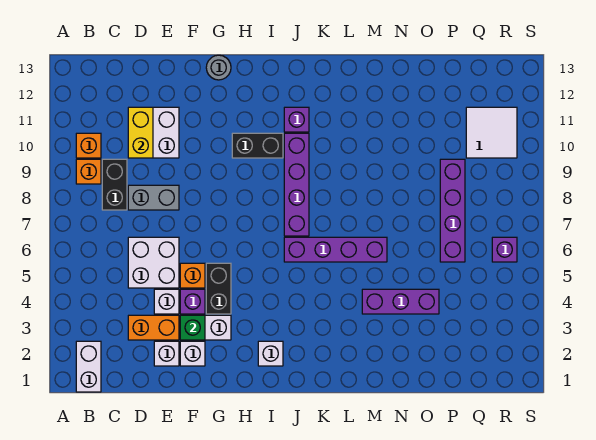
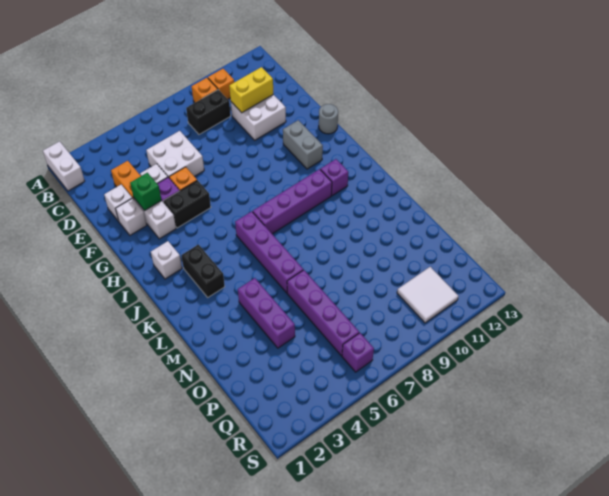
white 1x2 brick [76,341,101,392] -> white 1x2 brick turned to [43,141,85,191]
grey 1x2 brick [128,185,179,210] -> grey 1x2 brick moved to [283,120,323,169]
black 1x2 brick [232,133,283,158] -> black 1x2 brick moved to [181,245,225,297]
purple 1x4 brick [440,159,465,262] -> purple 1x4 brick turned to [287,270,359,356]

